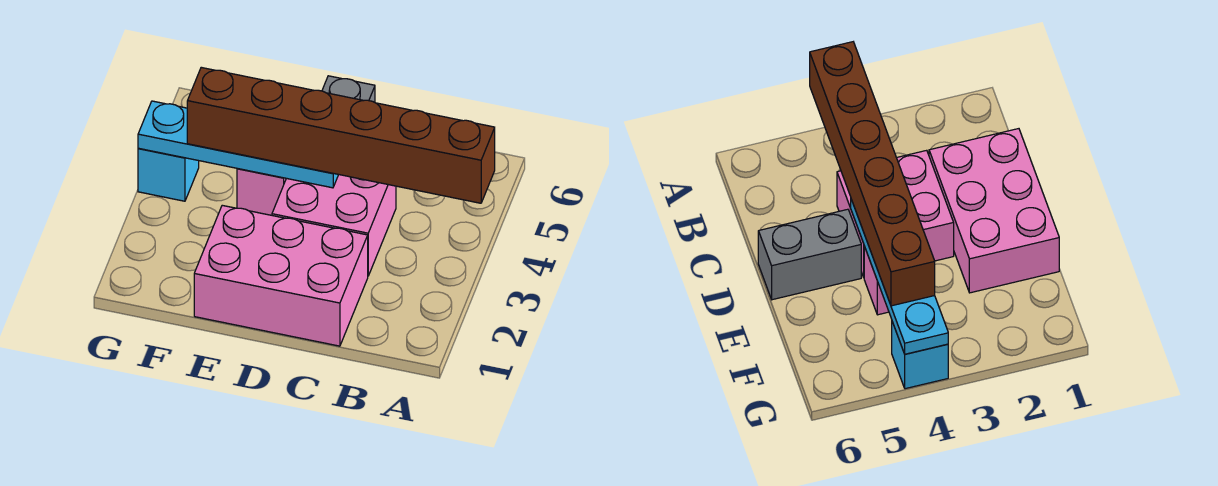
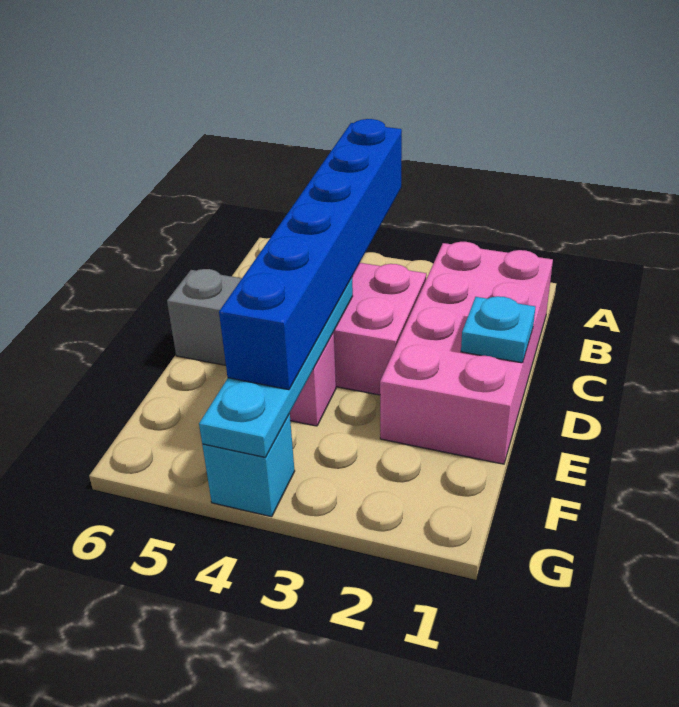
brown 1x6 brick [187,67,495,203] -> blue 1x6 brick [219,119,402,390]
pink 2x3 brick [194,205,368,346] -> pink 2x4 brick [380,242,553,464]
none -> cyan 1x1 plate [461,296,535,363]

